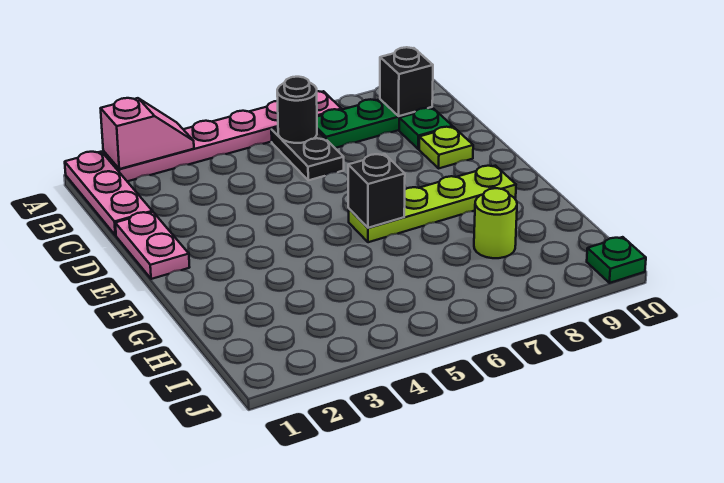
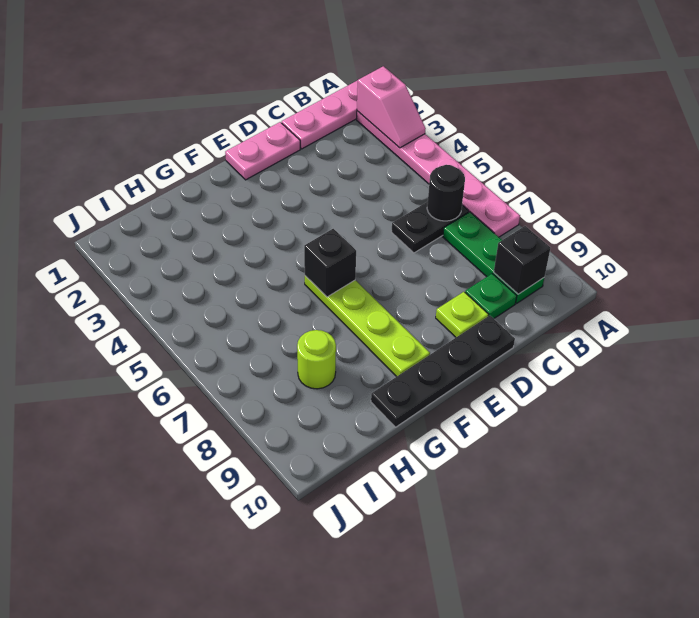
none -> black 1x4 plate [371,316,515,427]
green 1x1 plate [587,237,646,283] -> none

